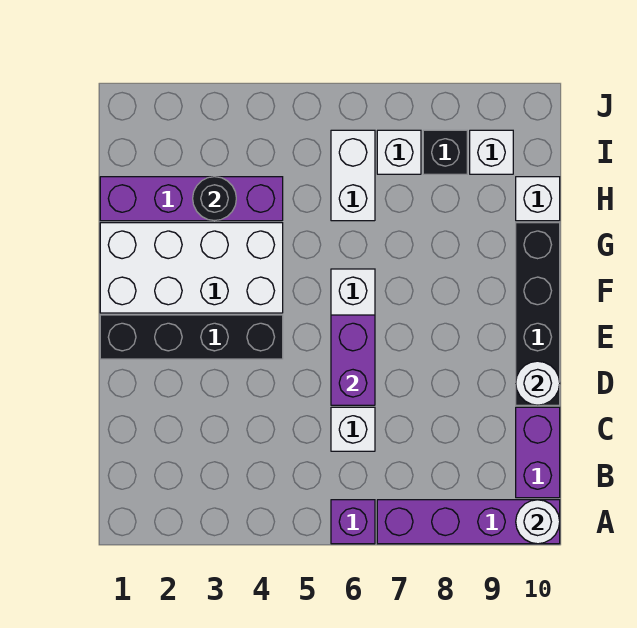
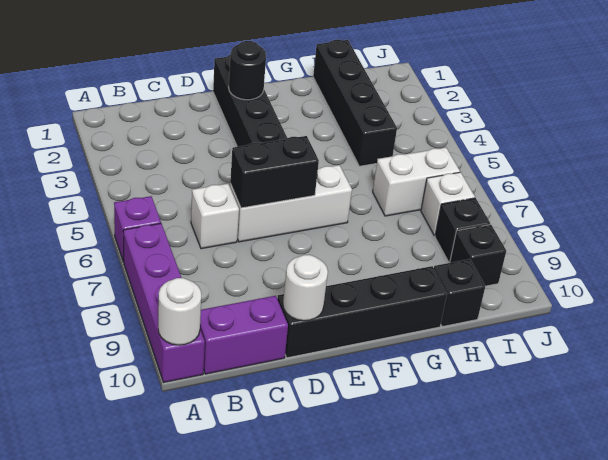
purple 1x2 brick [331,315,375,405] -> black 1x2 brick [230,136,319,208]
white 2x4 brick [100,223,283,313] -> none
purple 1x4 brick [100,177,283,221] -> black 1x4 brick [313,40,397,166]
black 1x1 round brick [193,177,236,221] -> black 1x1 round brick moved to [229,41,266,100]
white 1x1 brick [516,177,560,221] -> black 1x1 brick [434,259,485,327]
white 1x1 brick [470,130,513,174] -> black 1x1 brick [450,225,506,286]

